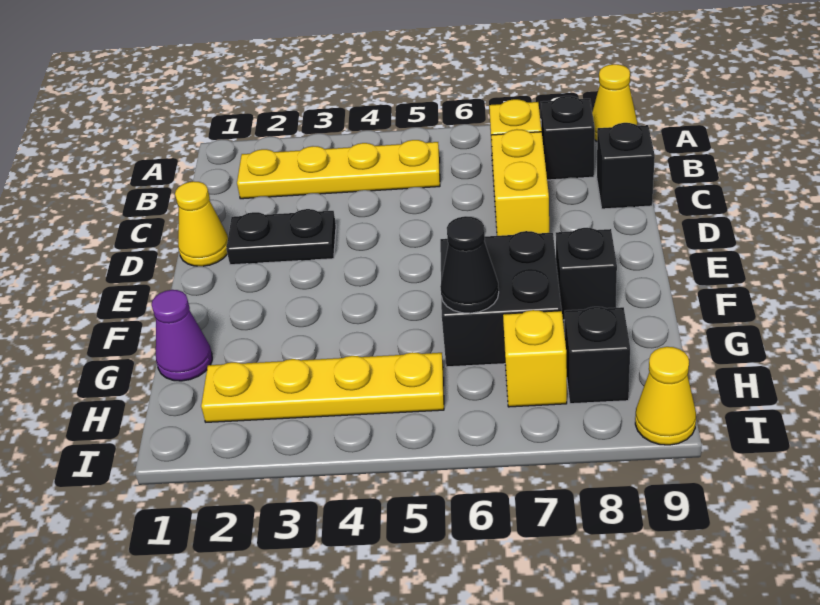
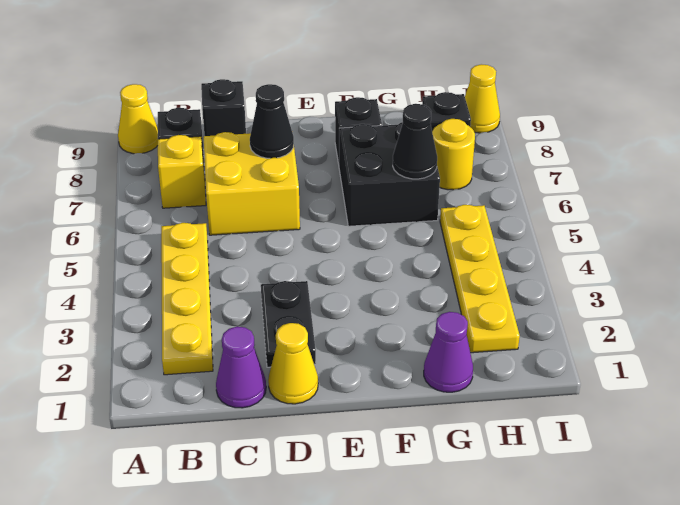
none -> purple 1x1 cone [216,327,266,408]
yellow 1x2 brick [491,129,549,236] -> yellow 2x2 brick [204,132,300,235]
none -> black 1x1 cone [250,84,294,158]
yellow 1x1 brick [503,310,567,407] -> yellow 1x1 round brick [432,119,475,190]

